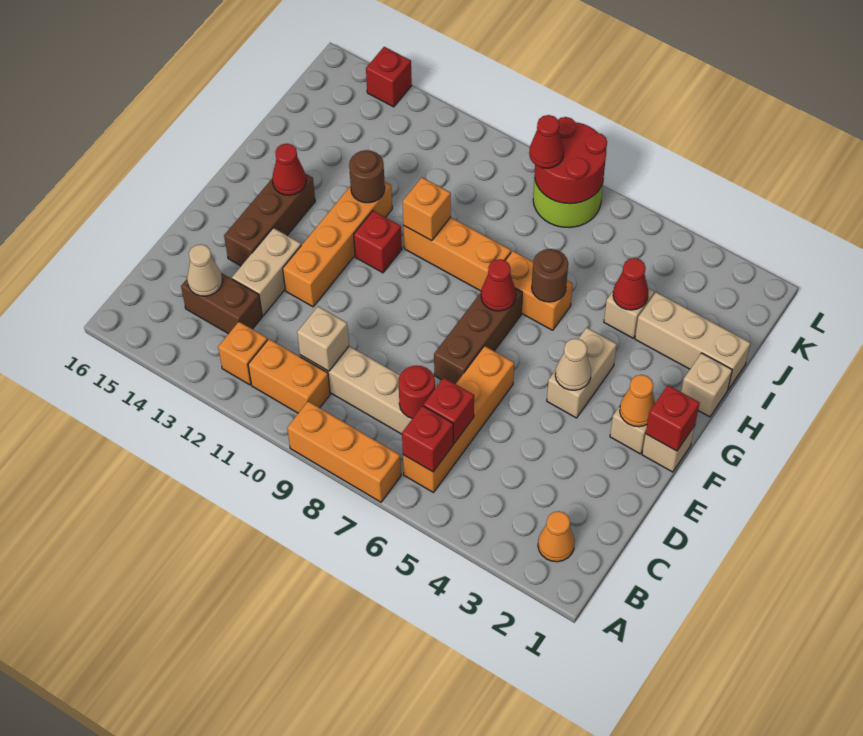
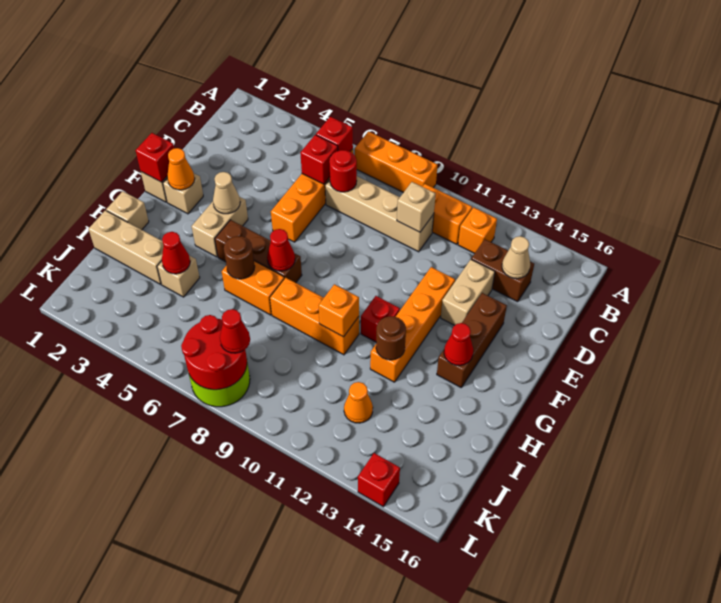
orange 1x1 cone [538,511,575,562] -> orange 1x1 cone moved to [344,382,373,423]
brown 1x3 brick [434,289,522,384] -> brown 1x3 brick turned to [215,220,302,283]

